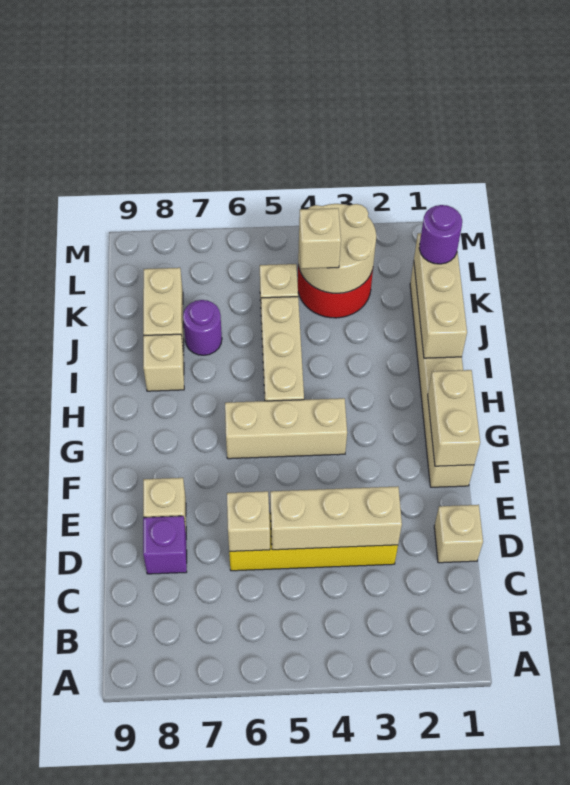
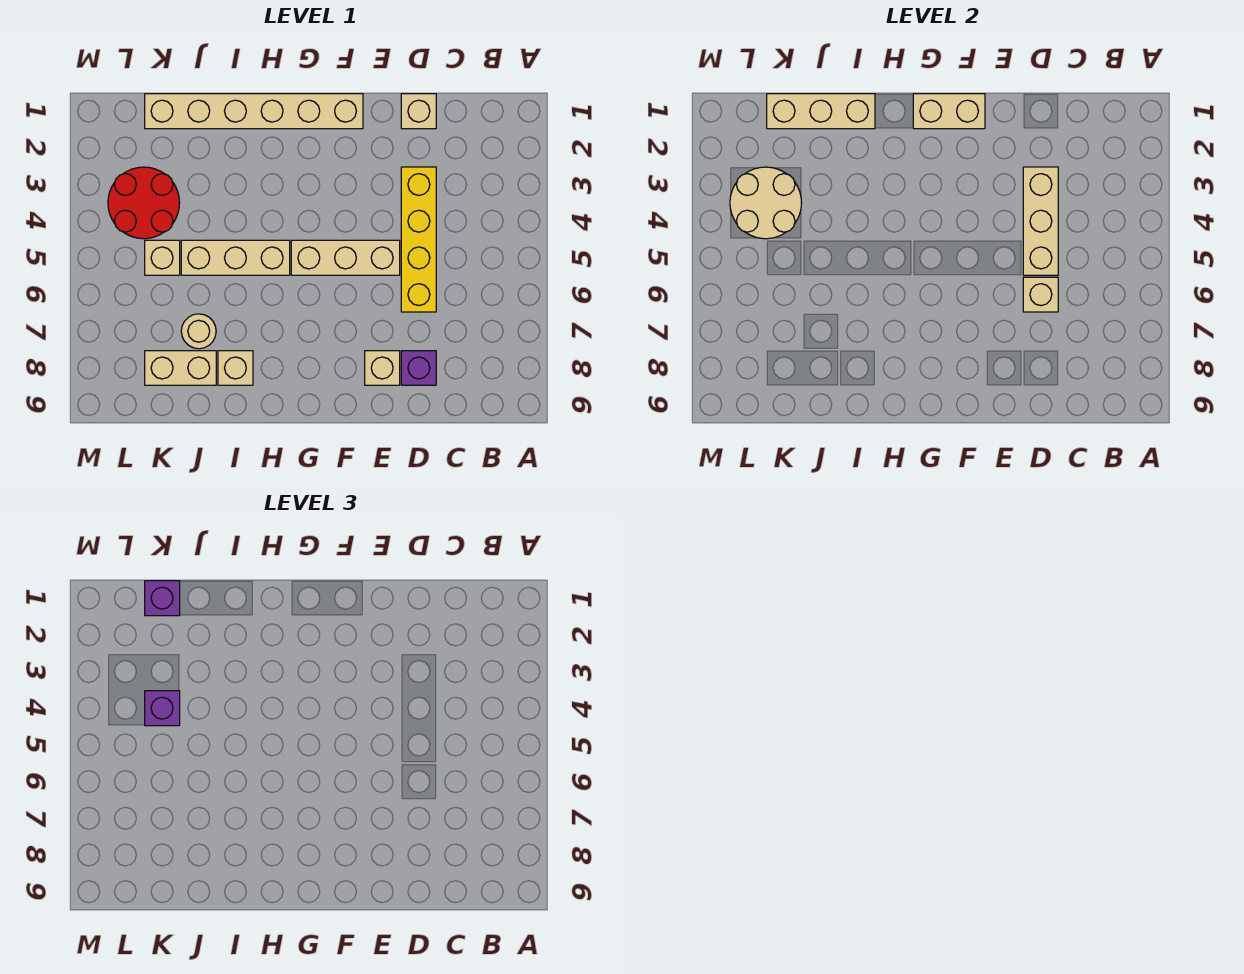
tan 1x3 brick [225,398,347,459] -> tan 1x3 brick turned to [291,240,400,275]
purple 1x1 round brick [183,300,222,355] -> tan 1x1 round brick [181,314,216,349]
purple 1x1 round brick [419,205,462,264] -> purple 1x1 brick [145,581,180,616]
tan 1x1 brick [299,208,341,269] -> purple 1x1 brick [145,691,180,726]

